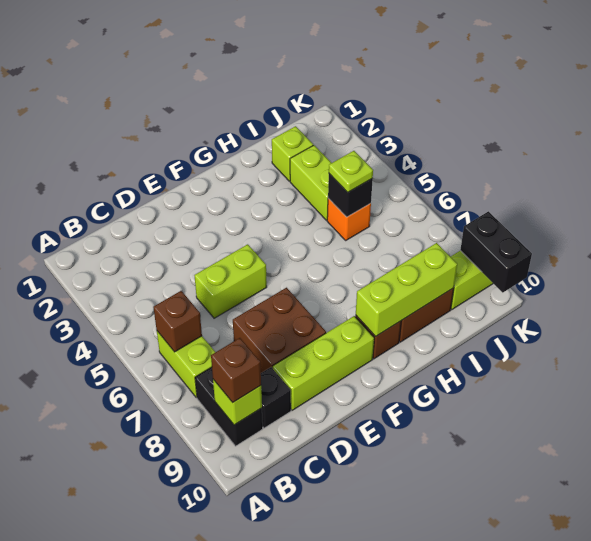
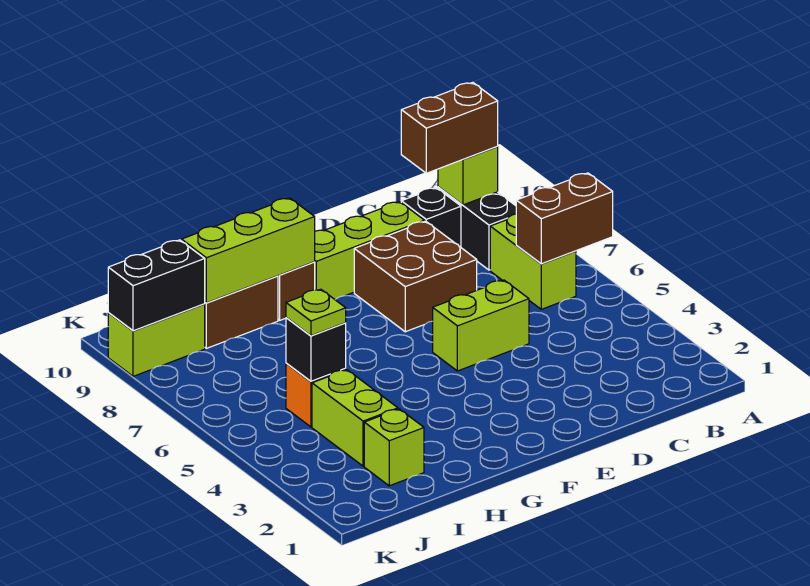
brown 1x1 brick [153,291,202,352] -> brown 1x2 brick [516,173,613,264]
brown 1x1 brick [211,338,261,402] -> brown 1x2 brick [401,83,498,173]
black 1x2 brick [460,211,532,293] -> black 1x2 brick turned to [108,240,205,331]

